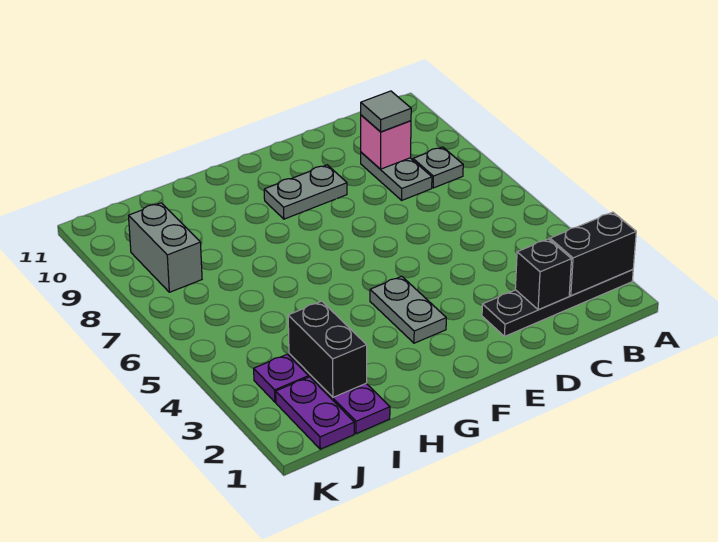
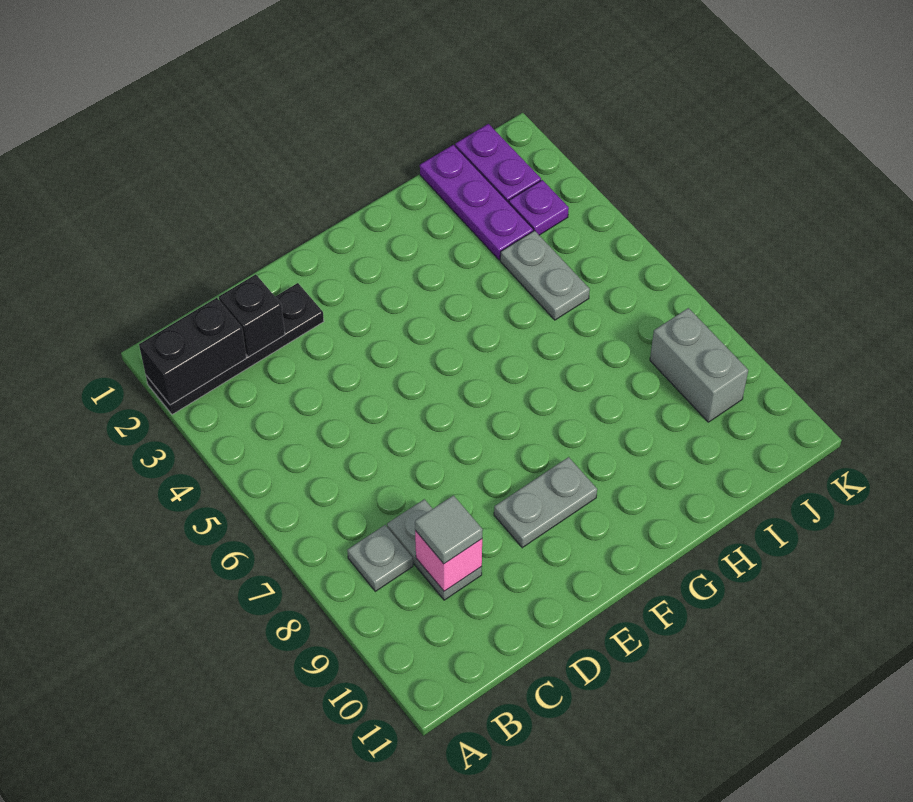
grey 1x2 plate [370,276,446,343] -> grey 1x2 plate moved to [500,231,590,320]
black 1x2 brick [288,301,367,397] -> none

